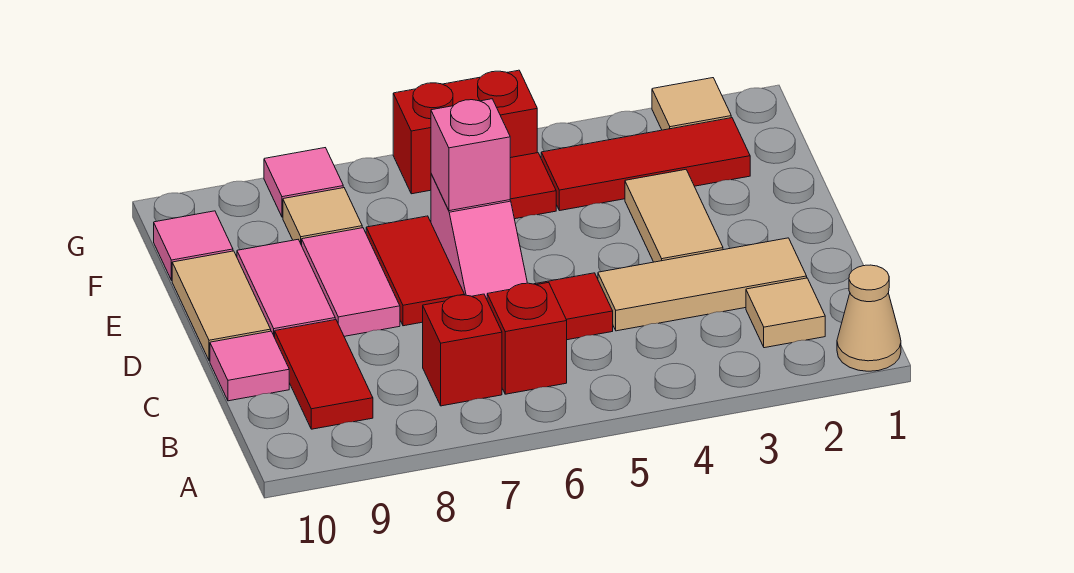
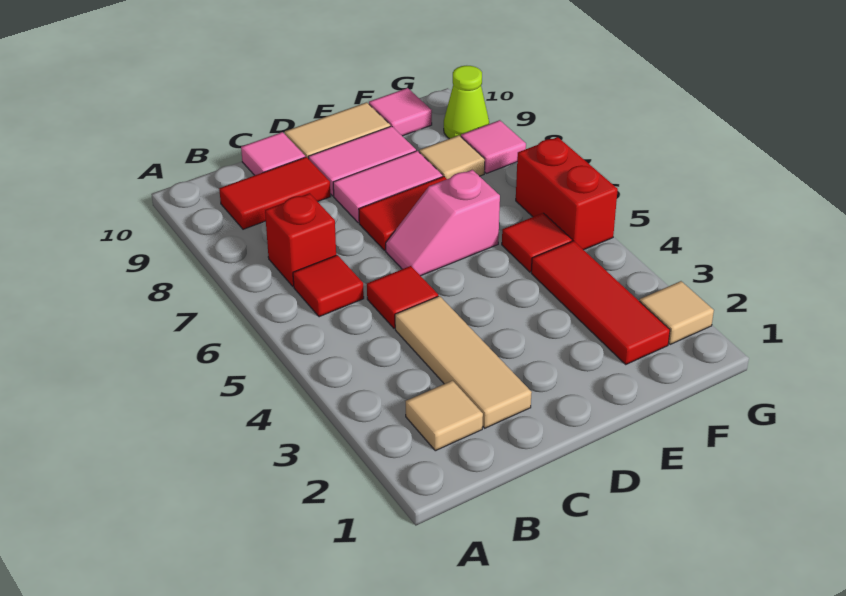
tan 1x1 cone [837,265,901,371] -> none
red 1x1 brick [487,282,567,394] -> red 1x1 tile [293,255,364,317]
tan 1x2 tile [625,170,723,262] -> none
pink 1x1 brick [431,99,510,211] -> none
none -> lime 1x1 cone [444,66,489,139]

